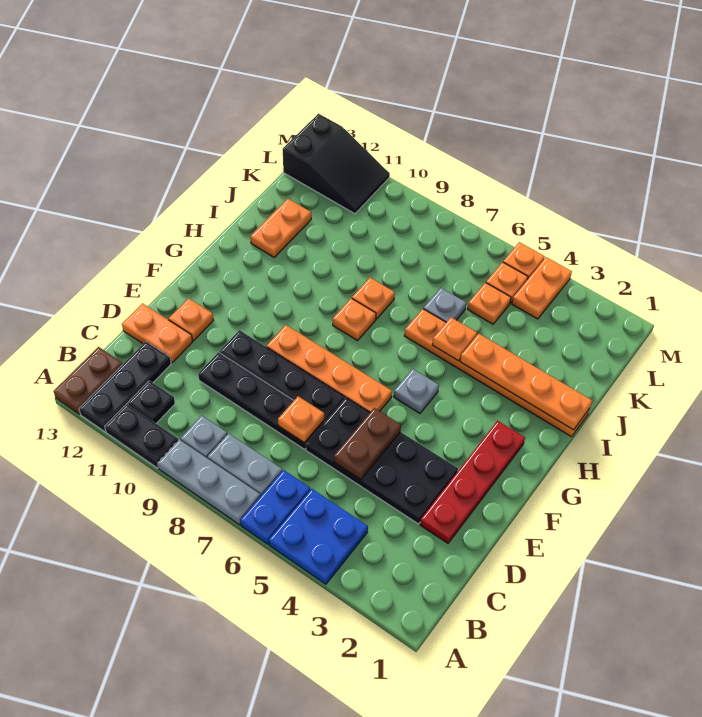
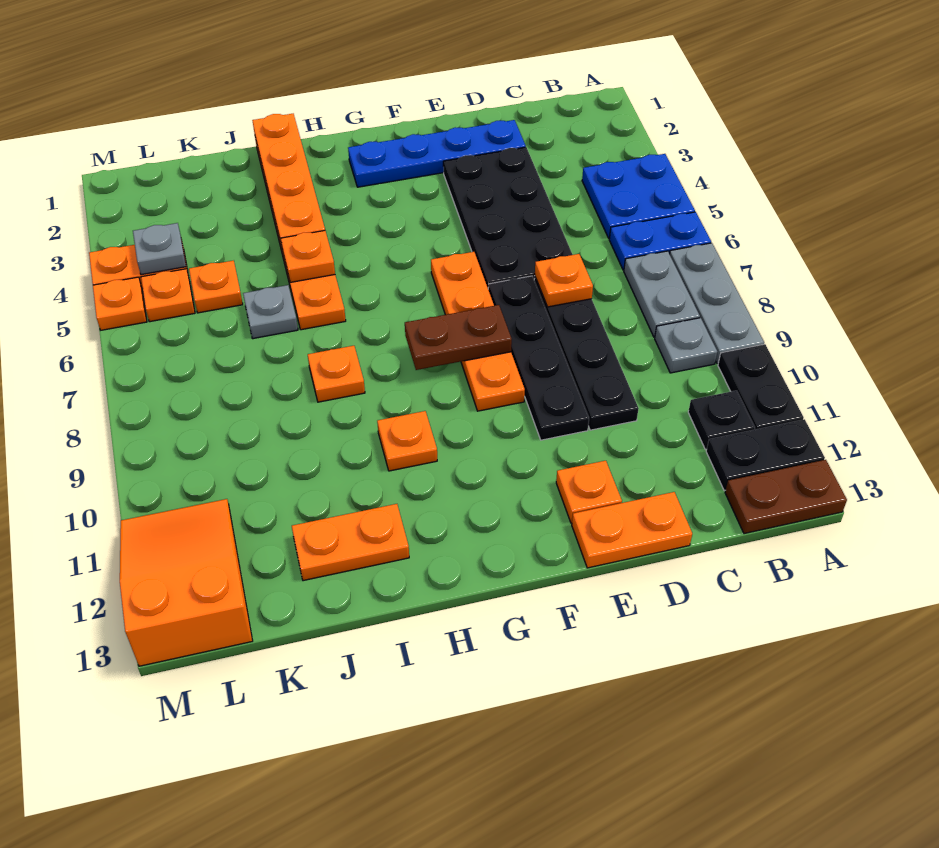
black 1x3 plate [79,341,171,432] -> black 1x2 plate [706,419,825,491]
red 1x4 plate [420,421,525,543] -> blue 1x4 plate [348,120,526,187]
brown 1x2 plate [334,408,401,479] -> brown 1x2 plate moved to [405,305,512,370]
orange 1x2 plate [122,304,193,363] -> orange 1x2 plate turned to [572,492,692,568]
grey 1x1 plate [394,369,439,413] -> grey 1x1 plate moved to [133,223,186,275]
orange 1x1 plate [333,298,376,341] -> orange 1x1 plate moved to [377,411,437,471]
black 2x3 slope [283,114,390,214] -> orange 2x3 slope [120,499,253,666]

